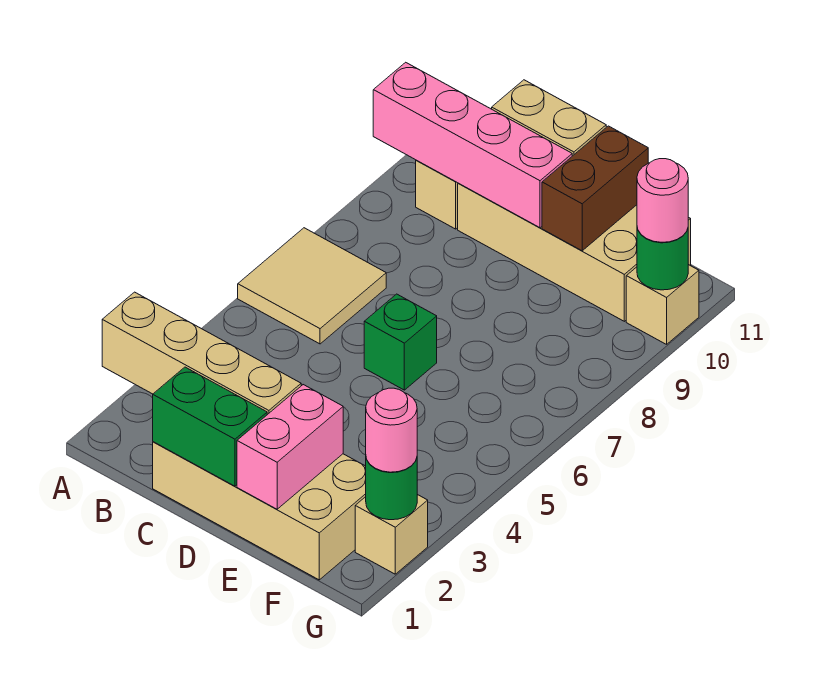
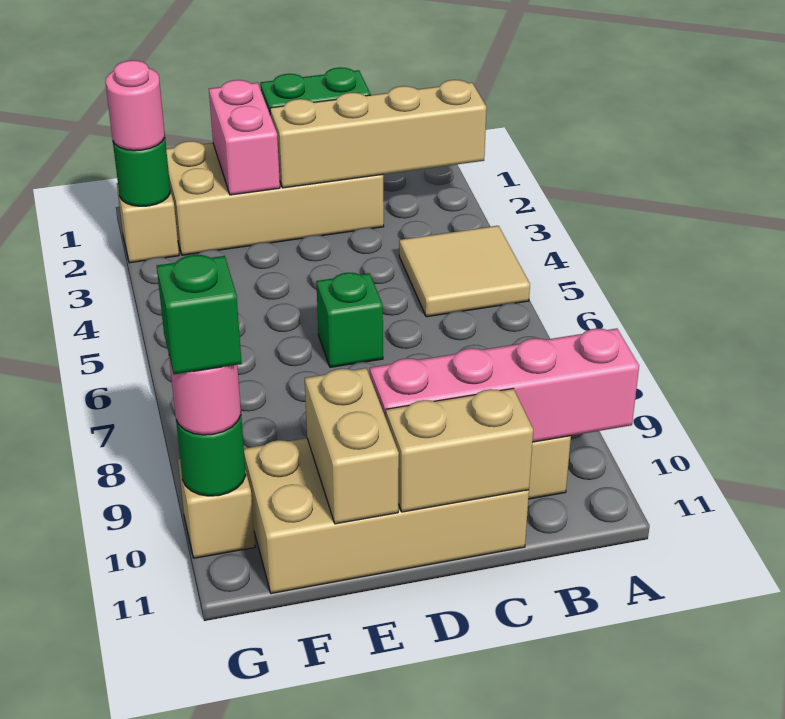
tan 2x2 tile [238,228,386,344] -> tan 2x2 tile moved to [399,226,530,317]
brown 1x2 brick [542,126,648,251] -> tan 1x2 brick [305,368,399,524]
none -> green 1x1 brick [157,255,242,374]

